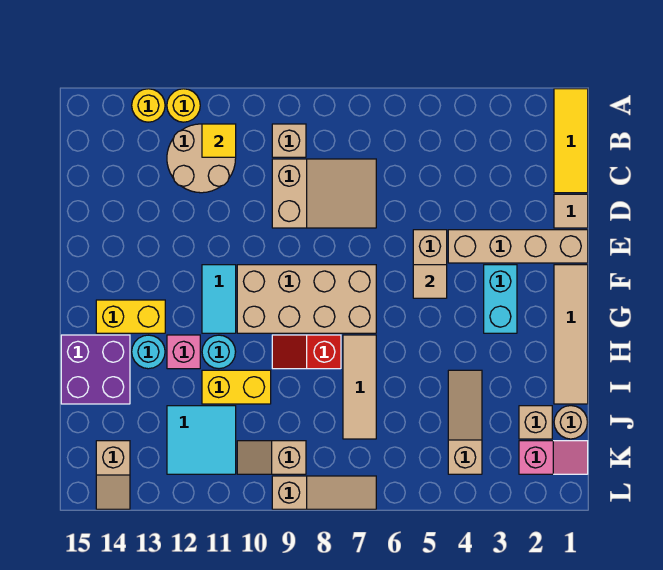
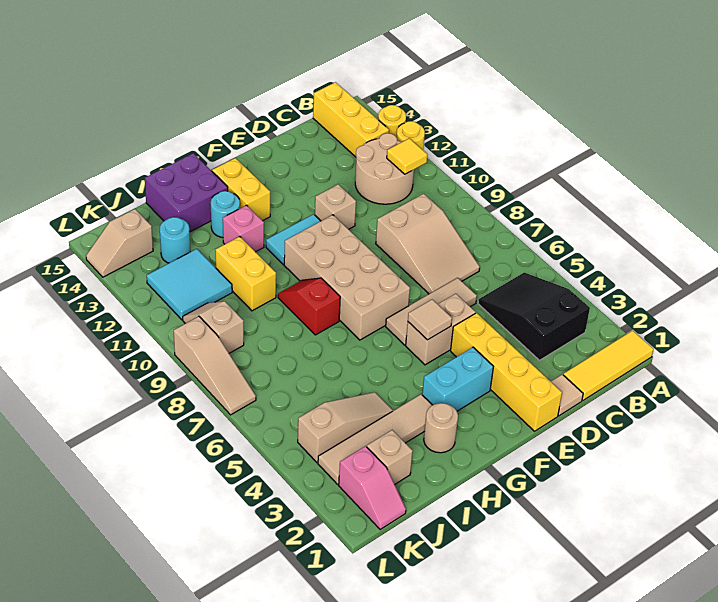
none -> black 2x3 slope [478,273,590,360]
tan 1x1 brick [272,124,306,157] -> tan 1x1 brick moved to [315,184,356,229]
none -> yellow 1x3 brick [313,82,389,157]
tan 1x4 brick [448,230,588,263] -> yellow 1x4 brick [451,313,562,431]
tan 1x4 tile [554,265,588,404] -> tan 1x4 tile moved to [318,394,432,484]
tan 1x3 tile [343,335,376,439] -> tan 1x3 tile moved to [386,278,477,345]
cyan 1x1 round brick [202,335,236,369] -> cyan 1x1 round brick moved to [160,217,190,263]
tan 1x1 round brick [554,406,588,439] -> tan 1x1 round brick moved to [424,403,458,453]

